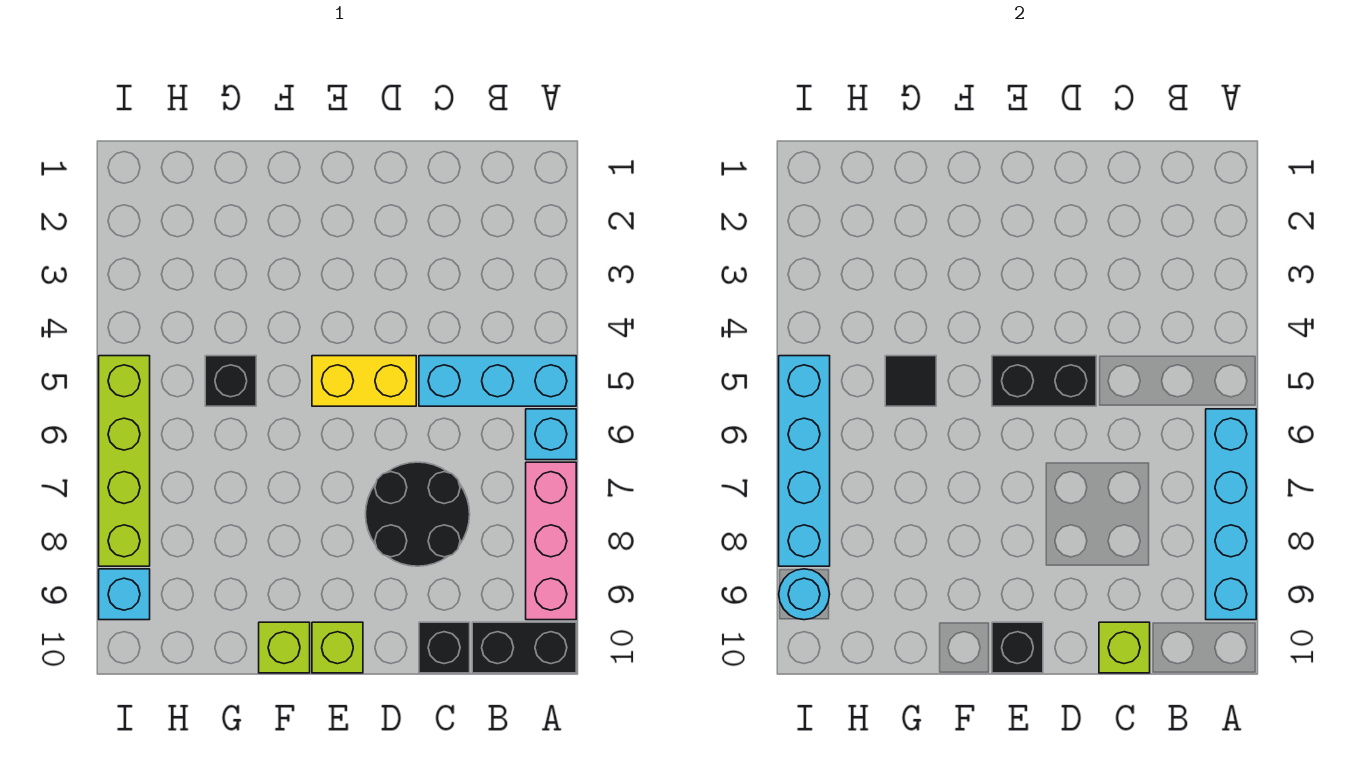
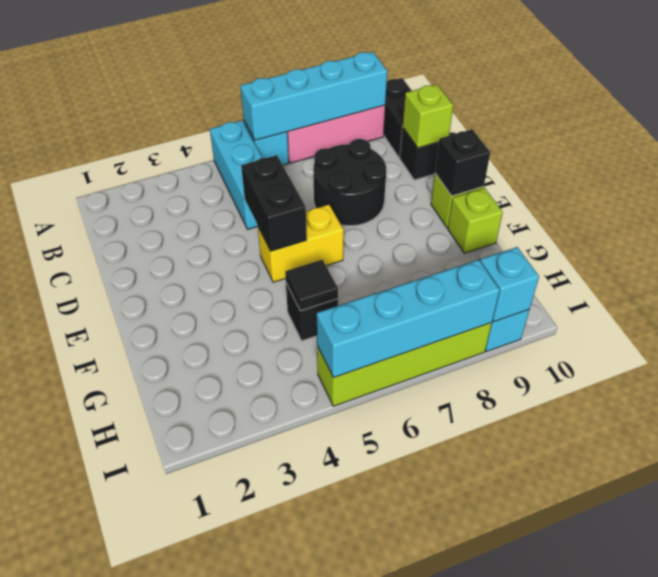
yellow 1x2 brick [312,356,416,406] -> yellow 1x2 brick turned to [258,205,344,282]
cyan 1x1 round brick [779,569,830,620] -> cyan 1x1 brick [480,247,539,322]

